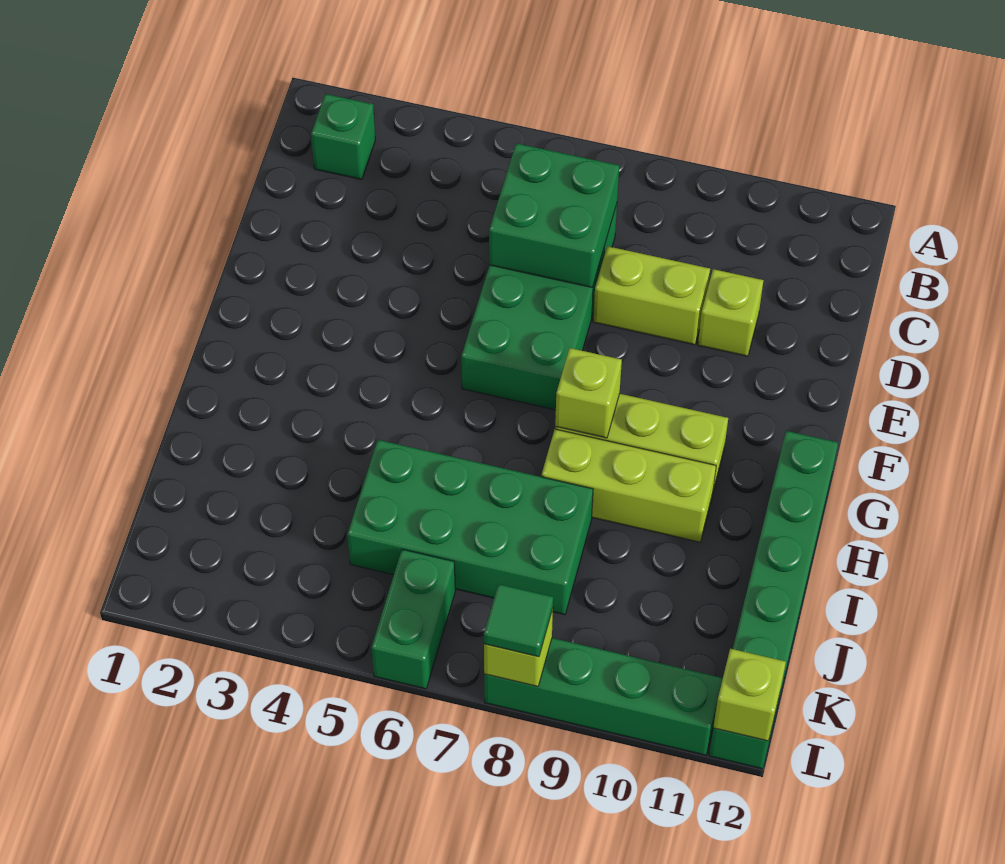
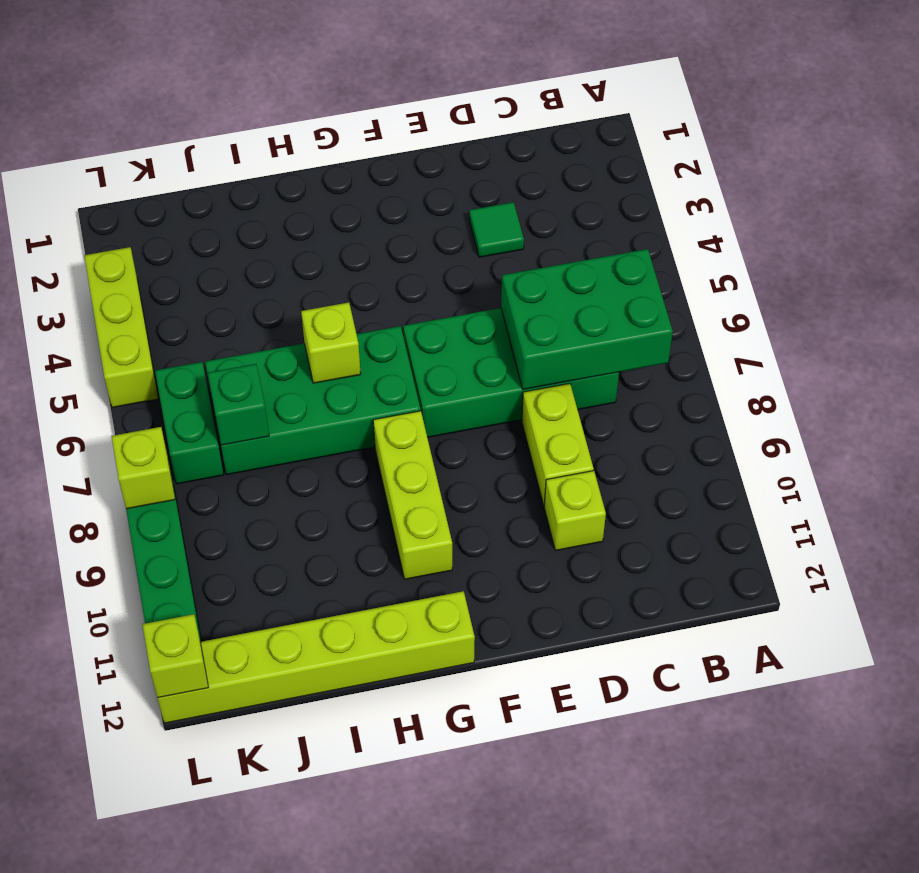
green 1x1 brick [311,94,375,180] -> green 1x1 brick moved to [208,364,269,445]
green 2x2 brick [489,143,619,287] -> green 2x3 brick [501,249,673,390]
lime 1x1 brick [555,348,622,438] -> lime 1x1 brick moved to [301,302,361,383]
green 1x6 brick [709,431,838,769] -> lime 1x6 brick [157,591,475,723]
lime 1x3 brick [542,429,716,542] -> lime 1x3 brick moved to [84,247,158,408]
green 2x4 brick [347,440,593,615] -> green 2x4 brick turned to [205,326,421,475]
green 1x2 brick [371,549,455,689] -> green 1x2 brick turned to [155,362,224,484]
green 1x1 tile [484,584,553,657] -> green 1x1 tile moved to [469,202,524,257]

